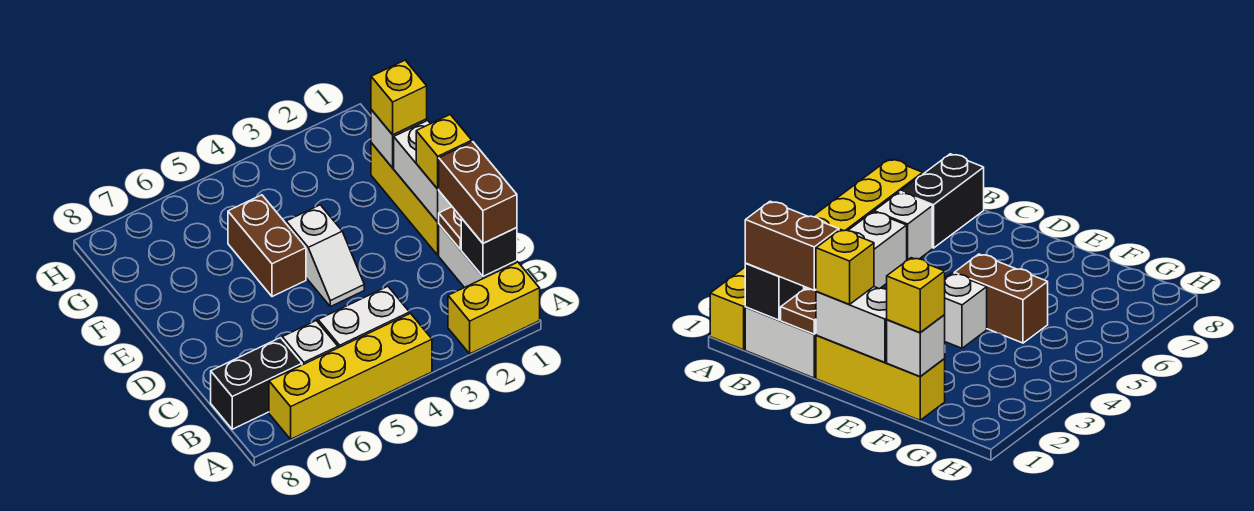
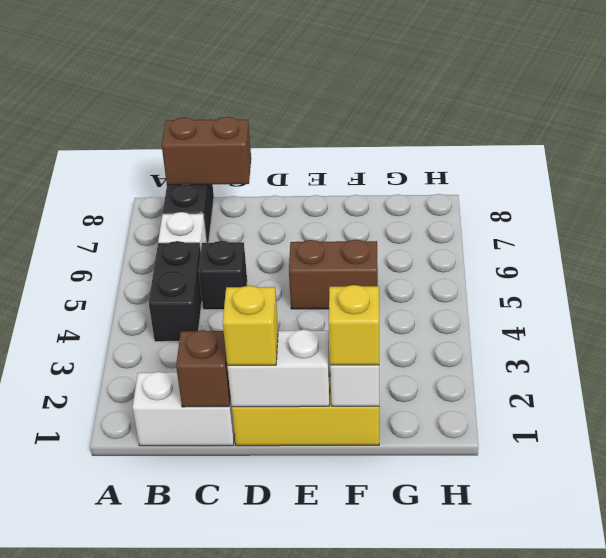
yellow 1x2 brick [448,262,540,354] -> none
yellow 1x4 brick [269,314,432,439] -> none
black 1x1 brick [461,218,517,277] -> black 1x1 brick moved to [199,241,247,310]
brown 1x2 brick [439,142,517,243] -> brown 1x2 brick moved to [162,117,251,185]
white 1x2 brick [318,286,410,348] -> black 1x2 brick [149,241,202,342]
brown 1x1 plate [439,207,461,249] -> brown 1x1 brick [176,330,230,407]
white 1x2 slope [286,205,364,307] -> none

